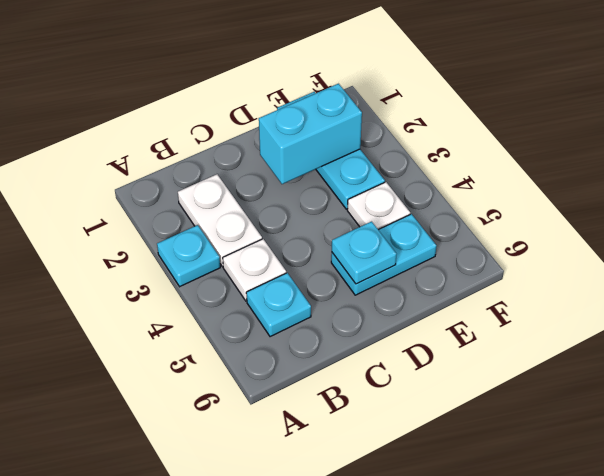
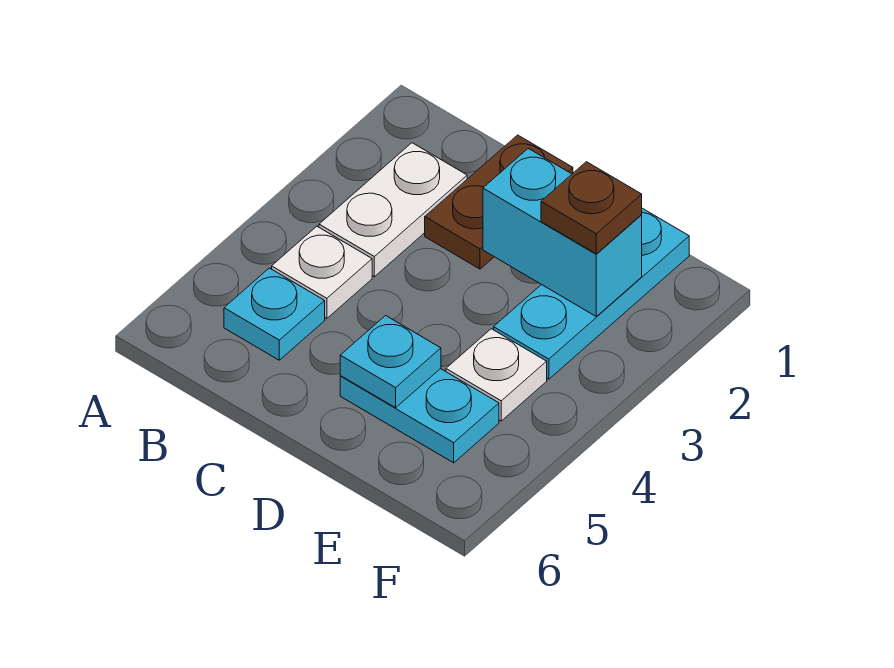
cyan 1x1 plate [157,225,220,287] -> none
none -> brown 1x2 plate [425,135,573,269]
none -> brown 1x1 plate [541,162,642,254]

